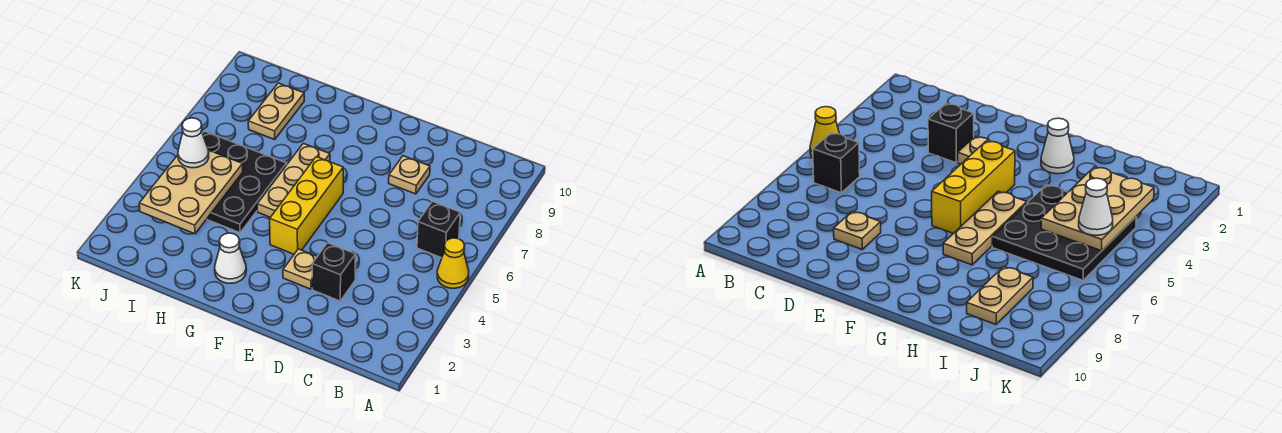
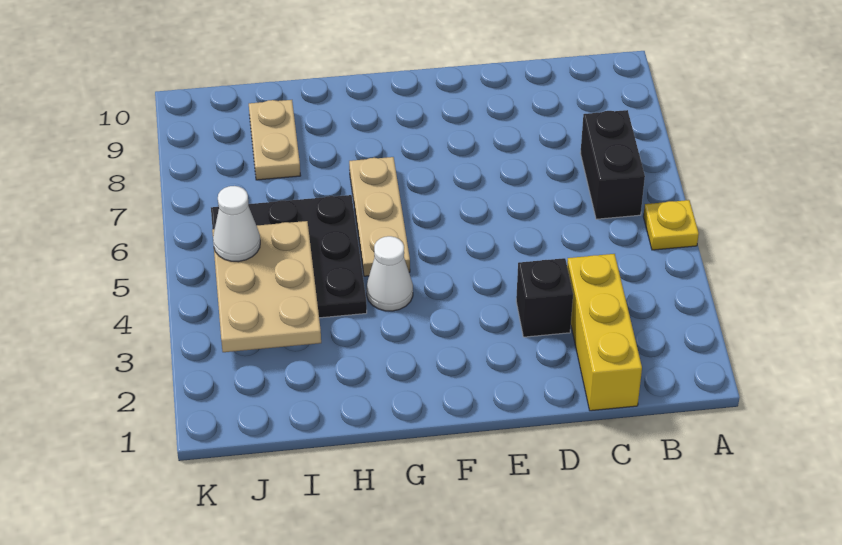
yellow 1x1 cone [437,238,469,288] -> yellow 1x1 plate [643,200,699,250]
black 1x1 brick [417,201,460,258] -> black 1x2 brick [580,110,645,219]
tan 1x1 plate [389,156,430,194] -> none
tan 1x1 plate [283,249,317,289] -> none
yellow 1x3 brick [270,157,343,254] -> yellow 1x3 brick moved to [567,254,642,411]
white 1x1 cone [215,233,246,283] -> white 1x1 cone moved to [366,236,413,311]

